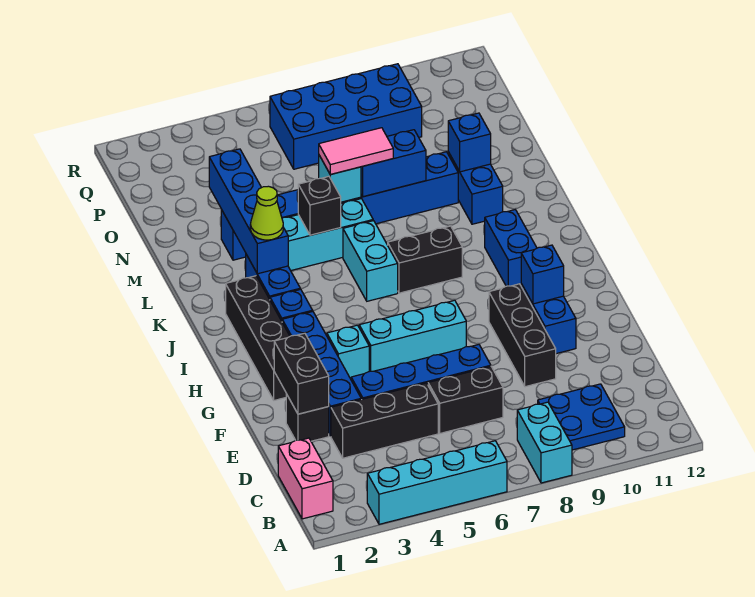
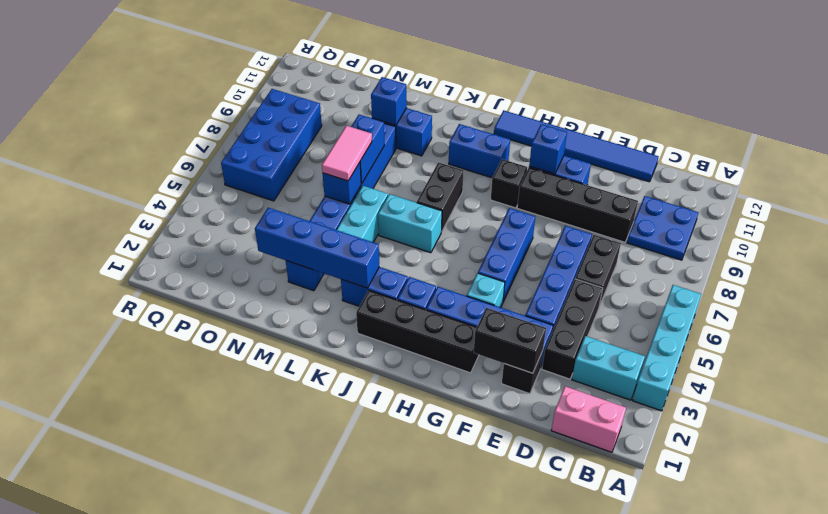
cyan 1x2 brick [517,402,572,483] -> cyan 1x2 brick moved to [572,336,645,400]
none -> blue 1x6 tile [494,110,659,182]
black 1x3 brick [489,284,556,387] -> black 1x4 brick [517,168,638,242]
cyan 1x3 brick [359,300,466,371] -> blue 1x3 brick [478,208,535,302]
lime 1x1 cone [250,186,283,240] -> none
black 1x1 brick [298,176,341,235] -> black 1x1 brick moved to [491,159,527,208]
cyan 1x1 brick [319,155,361,202] -> blue 1x1 brick [323,162,361,204]

